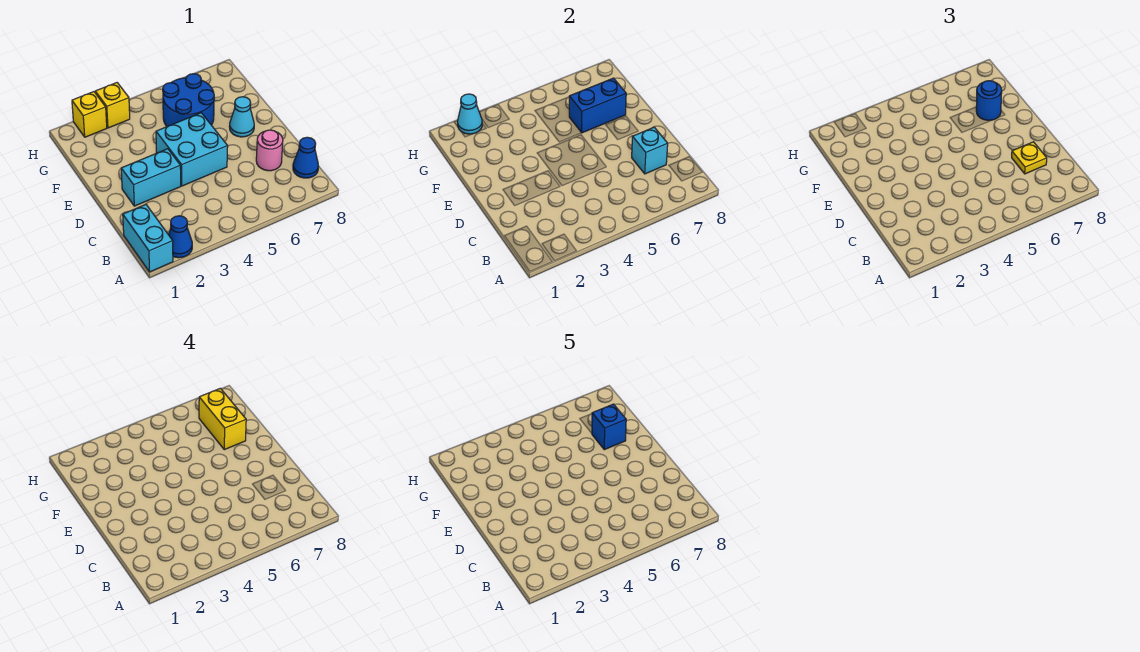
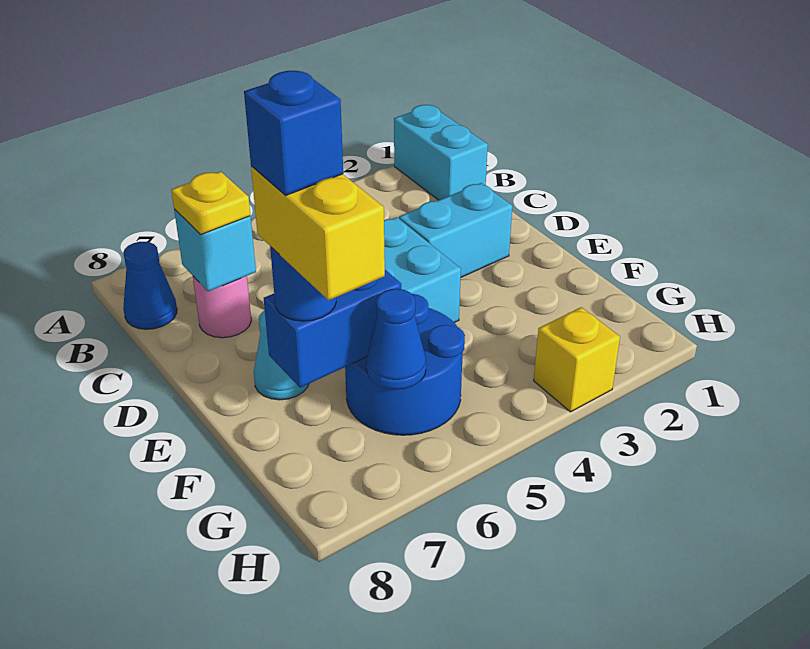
blue 1x1 cone [168,216,192,258] -> blue 1x1 cone moved to [366,289,426,390]
yellow 1x1 brick [72,92,107,137] -> none
cyan 1x1 cone [458,94,482,134] -> none

